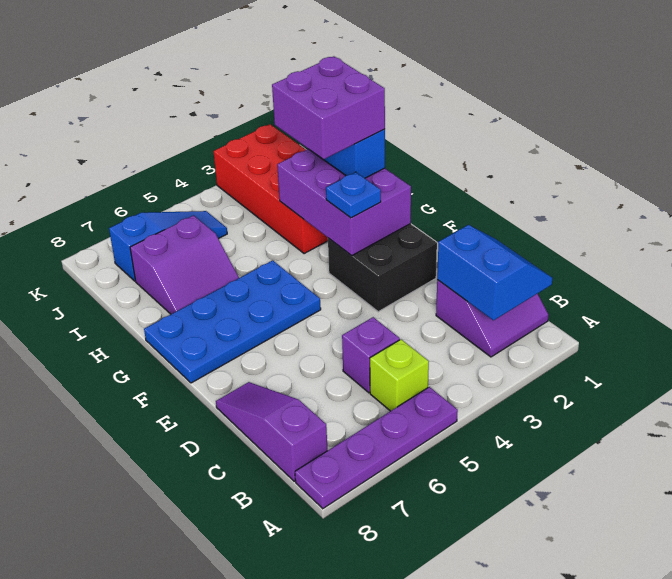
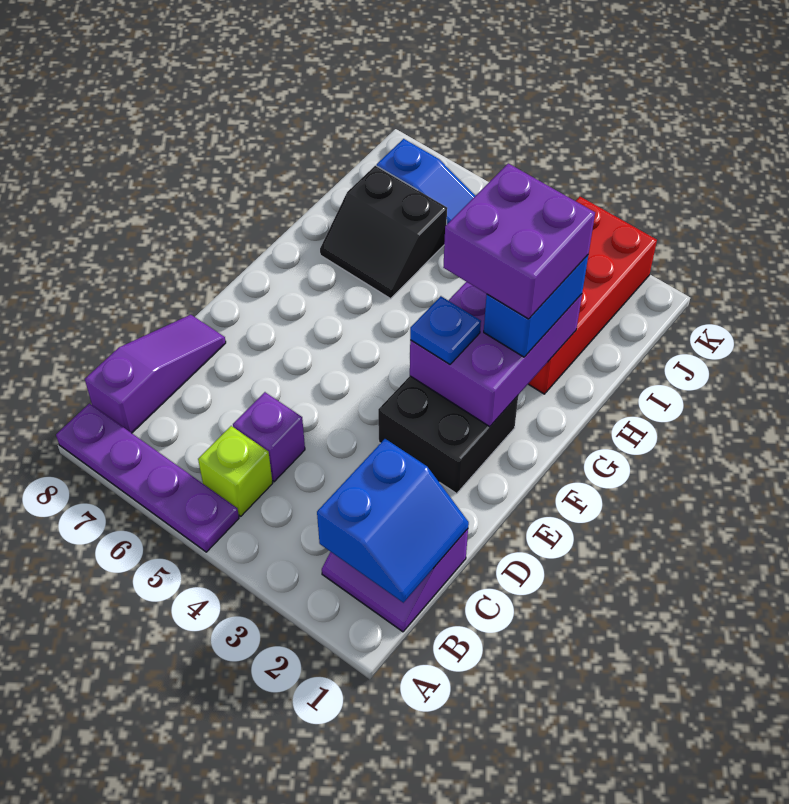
blue 2x4 plate [144,260,321,383] -> none
purple 2x2 slope [130,216,239,314] -> black 2x2 slope [320,166,447,299]

